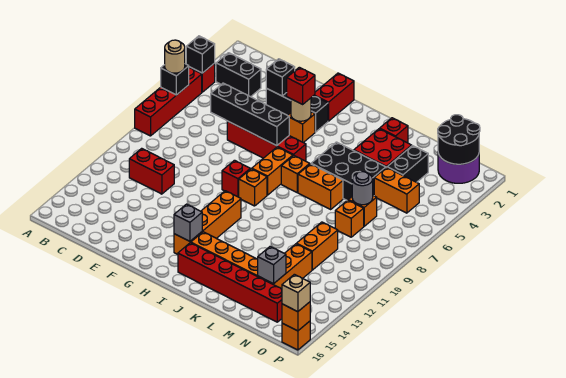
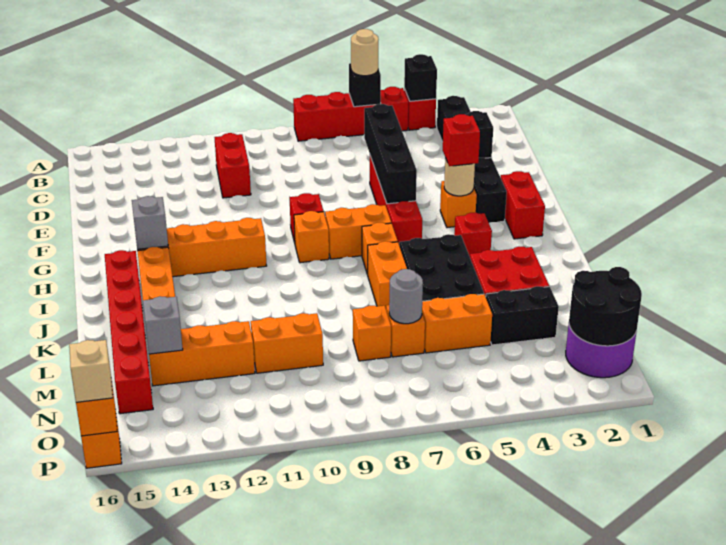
red 1x2 brick [314,73,354,121] -> red 1x2 brick turned to [501,171,545,239]
red 1x1 brick [380,118,408,143] -> red 1x1 brick moved to [454,213,492,256]
orange 1x2 brick [374,167,419,213] -> orange 1x2 brick turned to [422,294,492,353]

